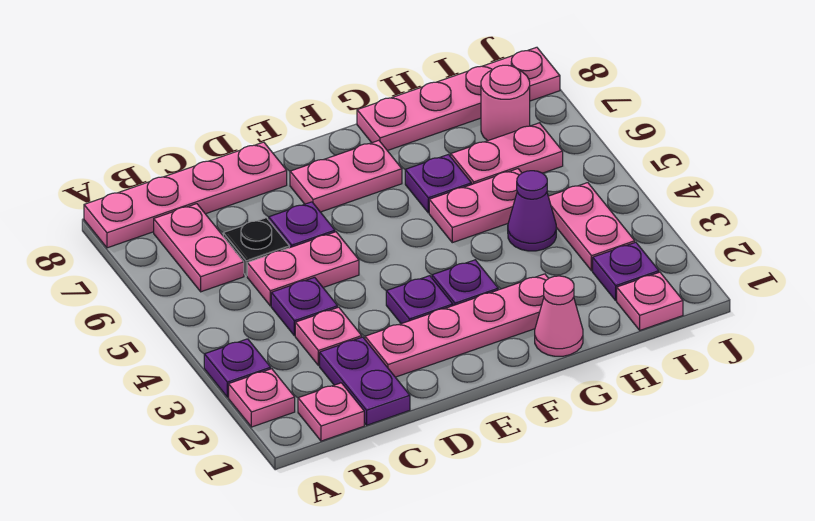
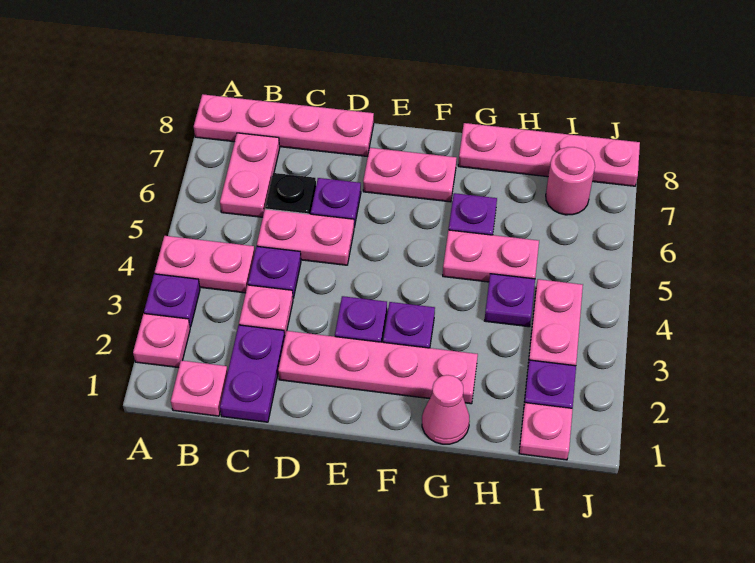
purple 1x1 cone [508,171,556,251] -> purple 1x1 plate [484,274,535,327]
pink 1x2 plate [451,123,563,184] -> pink 1x2 plate moved to [155,236,255,293]

